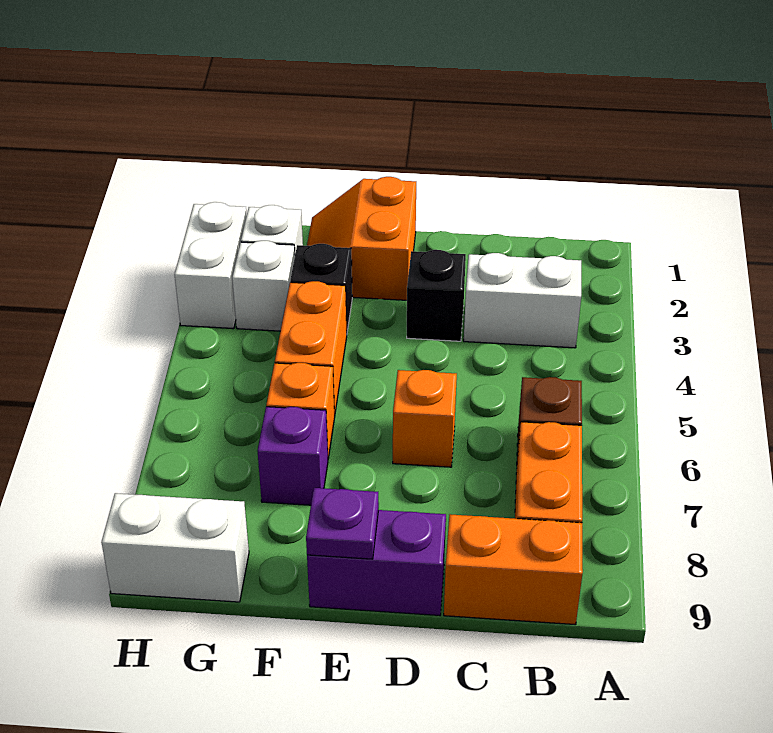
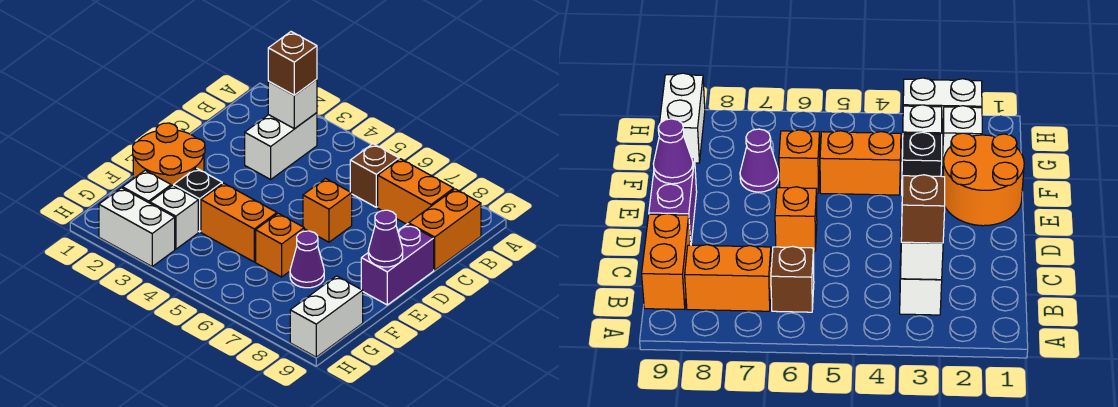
none -> white 1x1 brick [268,79,317,129]
none -> brown 1x1 brick [268,32,317,95]
black 1x1 brick [407,250,466,341] -> none
orange 2x2 slope [307,177,416,300] -> orange 2x2 round brick [133,123,205,186]
purple 1x1 plate [306,488,379,559] -> purple 1x1 cone [368,210,403,267]
purple 1x1 brick [258,407,328,505] -> purple 1x1 cone [290,231,324,288]

